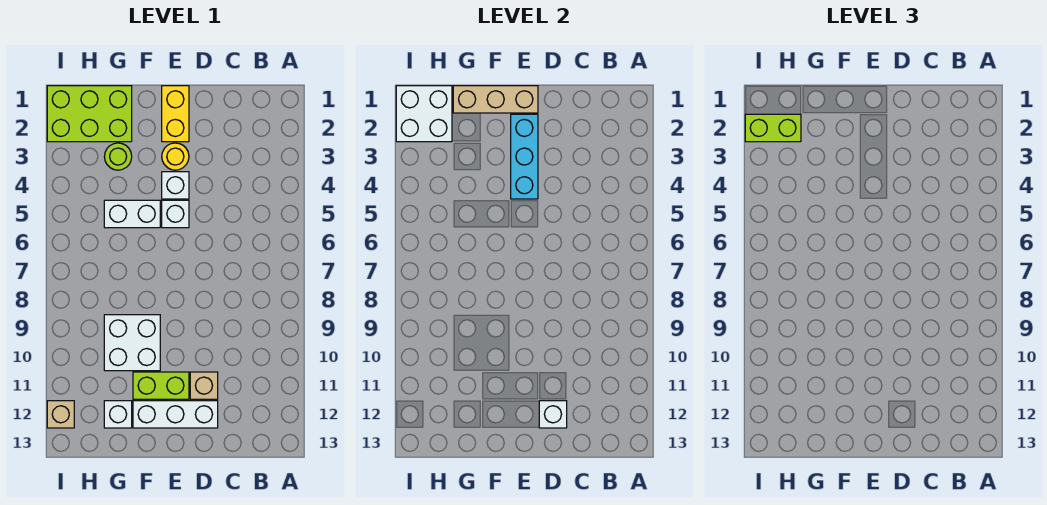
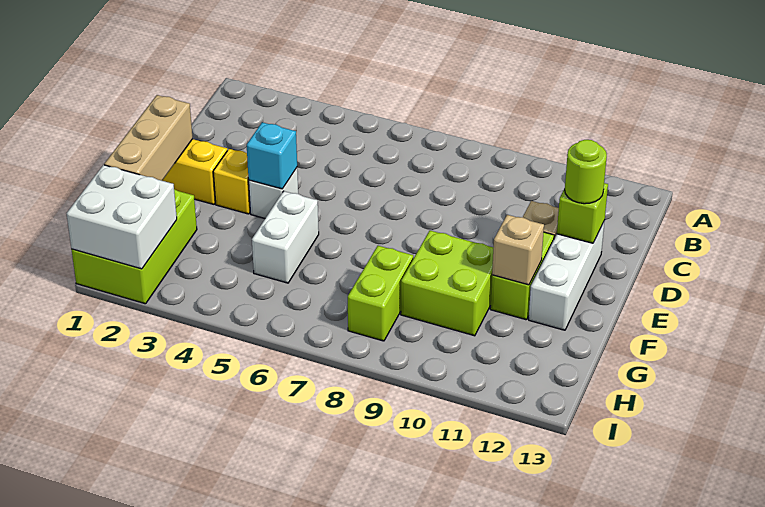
white 1x1 brick [539,401,567,428] -> lime 1x1 brick [557,183,608,243]
cyan 1x3 brick [511,114,538,199] -> cyan 1x1 brick [247,122,297,189]
yellow 1x1 round brick [162,143,189,170] -> yellow 1x1 brick [213,149,250,214]
white 1x1 brick [162,200,189,228] -> none
white 2x2 brick [104,315,160,371] -> lime 2x2 brick [401,231,493,336]
lime 1x1 round brick [104,143,132,170] -> lime 1x1 round brick moved to [565,140,607,204]
white 1x1 brick [104,401,132,428] -> none
lime 1x2 brick [745,114,801,142] -> lime 1x2 brick moved to [348,246,413,341]
tan 1x1 brick [47,401,74,428] -> tan 1x1 brick moved to [492,215,544,285]

